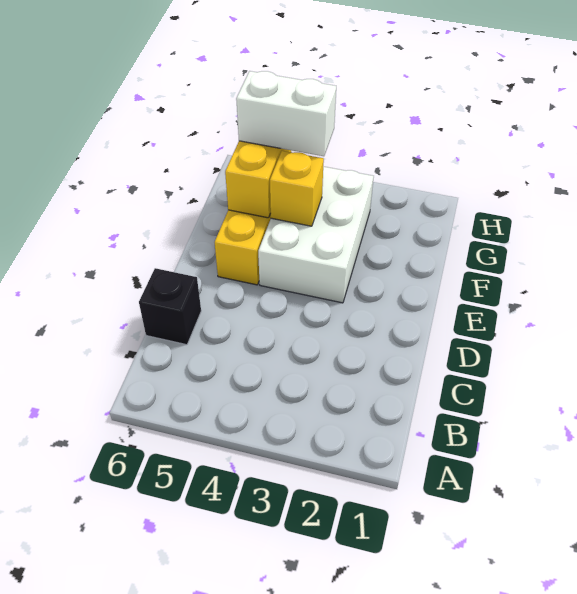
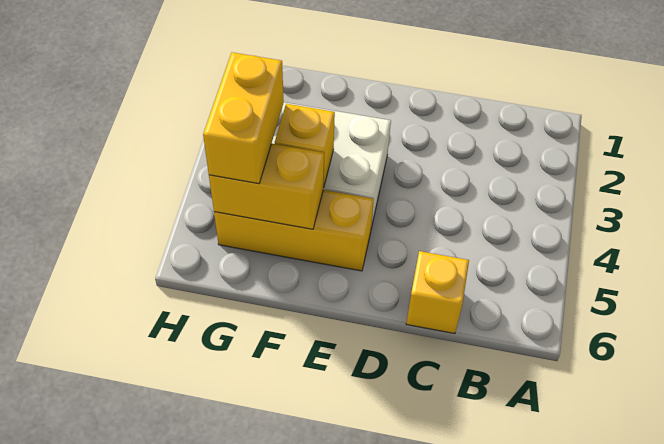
black 1x1 brick [139,268,201,345] -> yellow 1x1 brick [406,251,469,334]
white 1x2 brick [236,71,336,156] -> yellow 1x2 brick [203,52,284,184]

